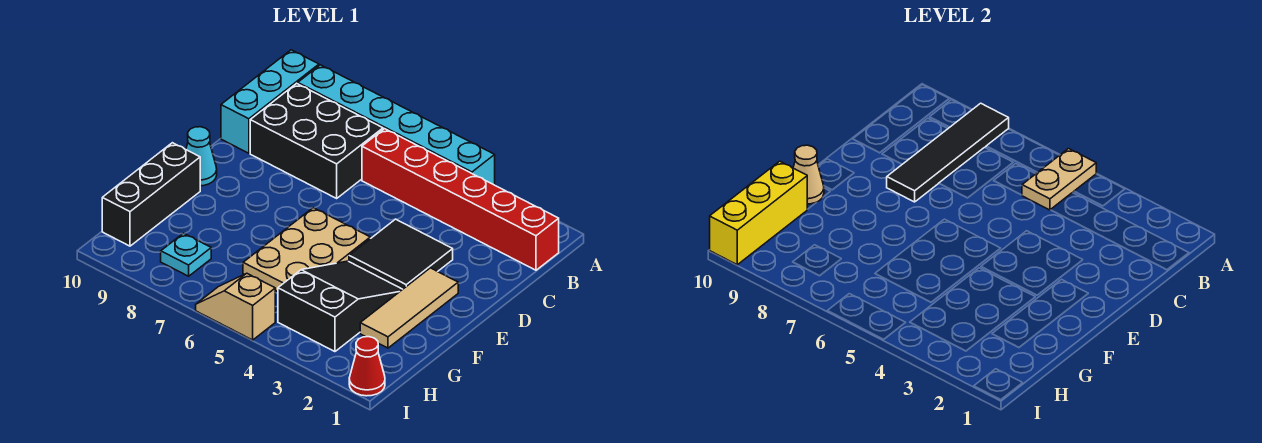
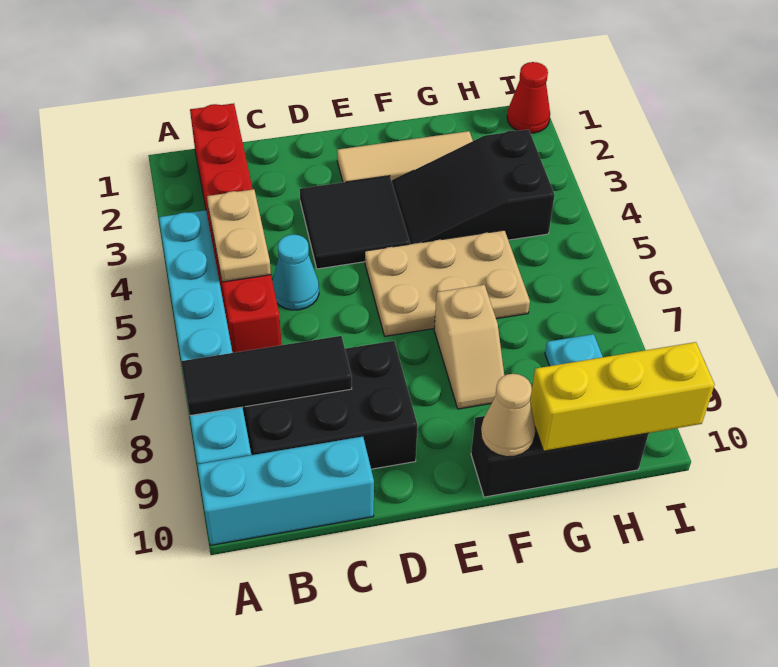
tan 1x2 plate [1022,149,1096,210] -> tan 1x2 plate turned to [207,189,271,282]
black 1x4 tile [887,103,1009,202] -> black 1x3 tile [181,336,352,416]
black 2x3 brick [250,83,383,198] -> black 2x3 brick turned to [243,341,418,469]
cyan 1x1 cone [186,127,217,186] -> cyan 1x1 cone moved to [272,234,319,310]
tan 1x2 slope [196,273,275,340] -> tan 1x2 slope moved to [434,285,504,409]

